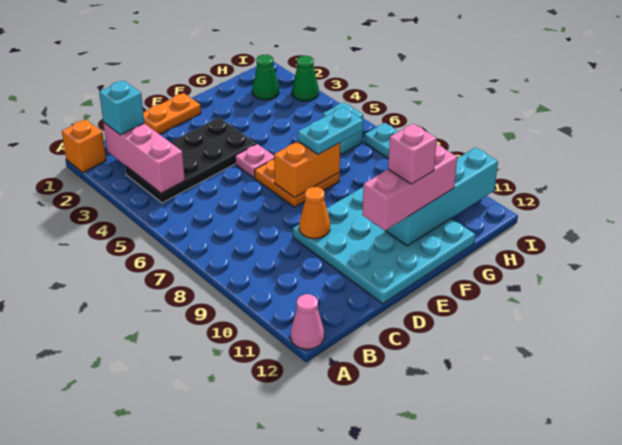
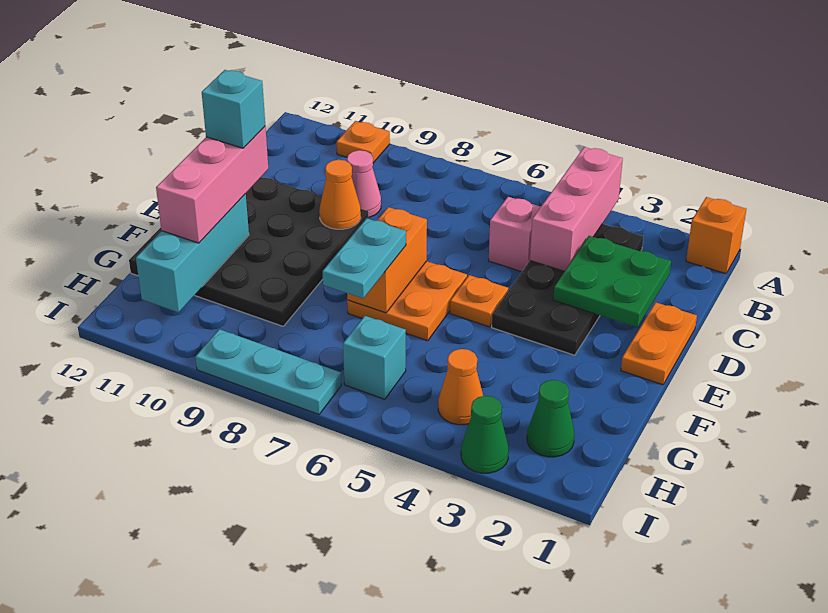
none -> orange 1x1 plate [337,121,390,163]
pink 1x1 cone [291,294,324,349] -> pink 1x1 cone moved to [347,150,381,218]
pink 1x3 brick [103,122,185,193] -> pink 1x3 brick turned to [530,147,623,271]
cyan 1x1 brick [99,80,144,135] -> cyan 1x1 brick moved to [202,70,265,148]
none -> green 2x2 plate [553,236,671,327]
cyan 4x4 plate [293,187,475,304] -> black 4x4 plate [129,177,368,326]
pink 1x1 plate [235,144,274,178] -> orange 1x1 plate [450,275,508,327]
cyan 1x4 brick [385,148,498,246] -> cyan 1x3 brick [136,194,249,312]
pink 1x1 brick [388,124,437,184] -> pink 1x1 brick moved to [489,197,541,272]
none -> orange 1x1 cone [438,349,483,425]

